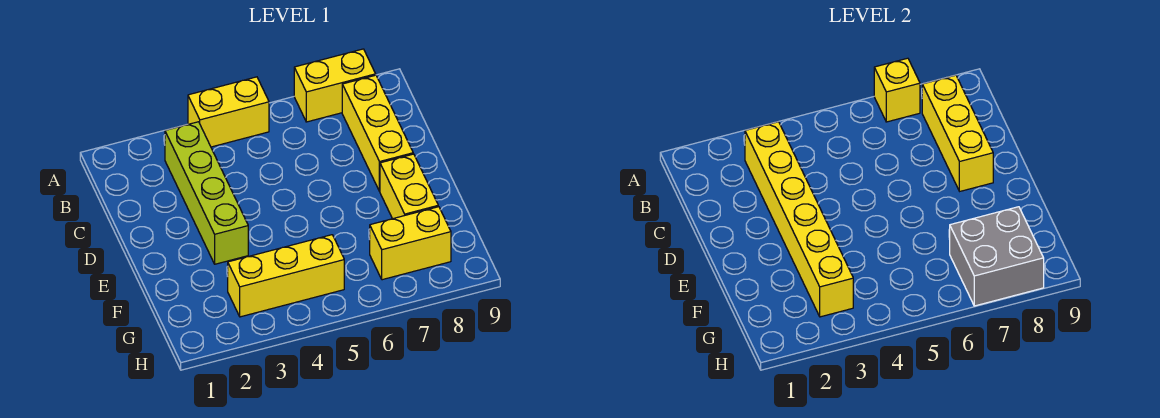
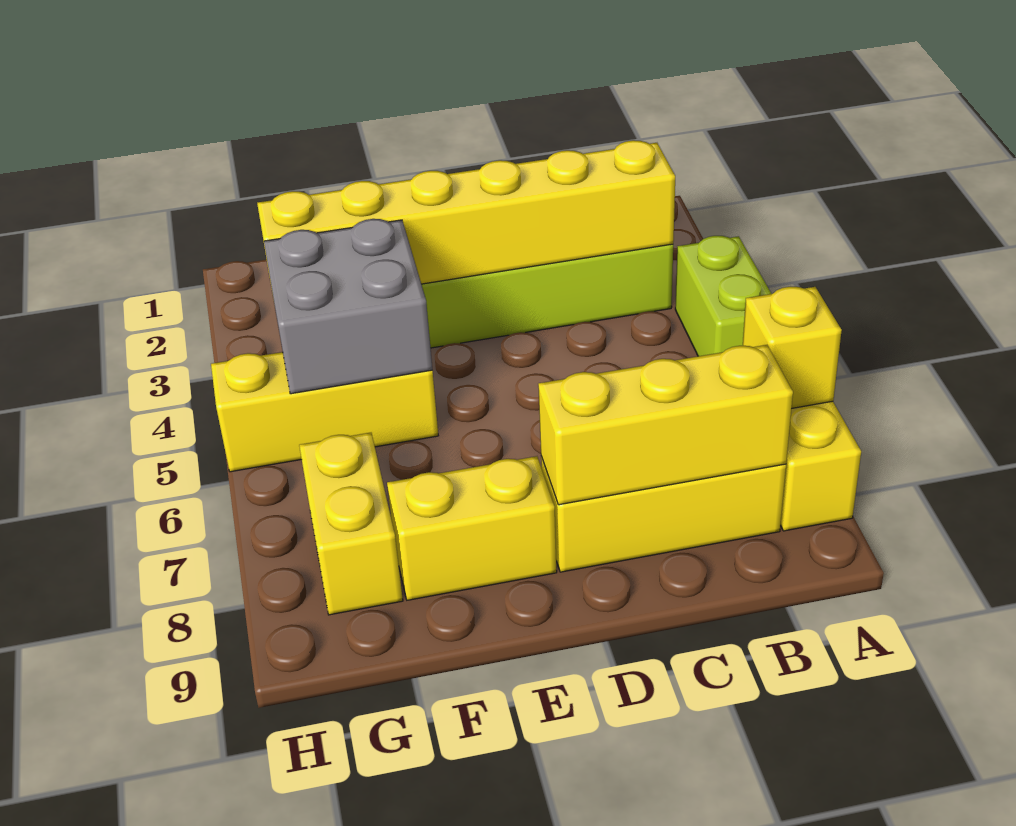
yellow 1x2 brick [188,77,269,147] -> lime 1x2 brick [675,236,771,356]
yellow 1x3 brick [228,235,344,317] -> yellow 1x3 brick turned to [211,352,438,472]
grey 2x2 brick [950,207,1044,306] -> grey 2x2 brick moved to [264,219,432,394]

